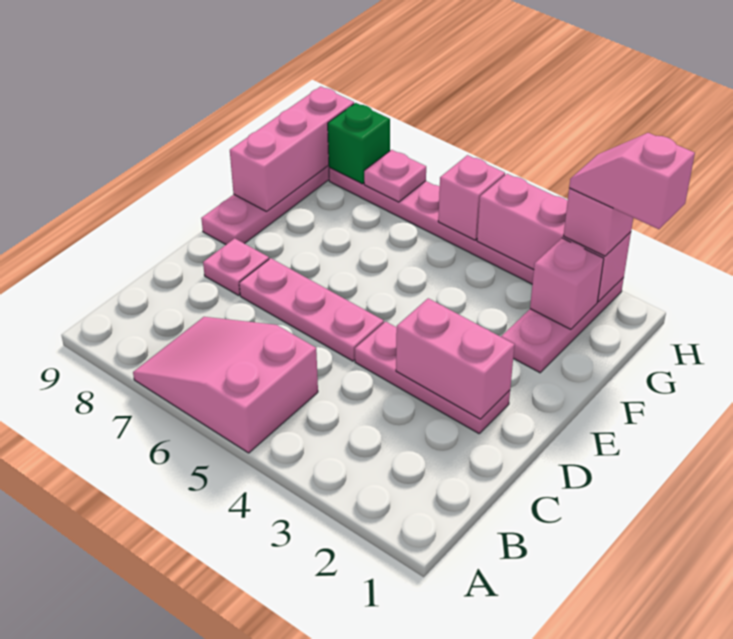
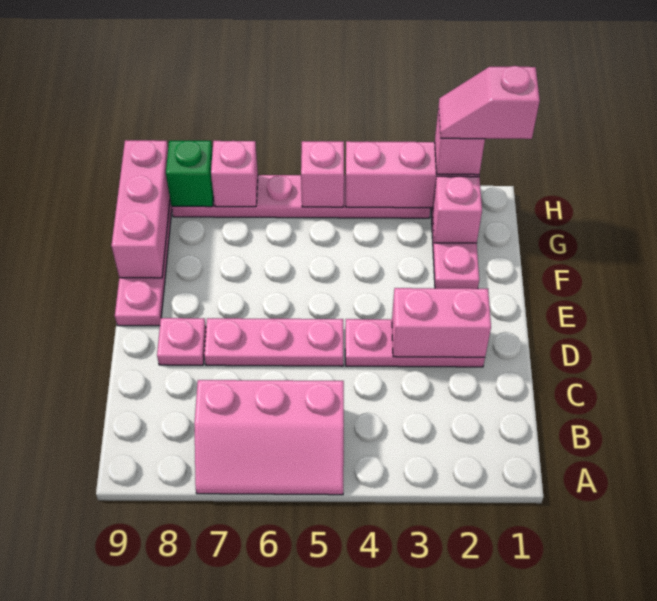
pink 2x3 slope [133,317,318,453] -> pink 2x3 slope turned to [194,380,344,495]
pink 1x1 plate [364,150,426,202] -> pink 1x1 brick [211,141,258,207]

